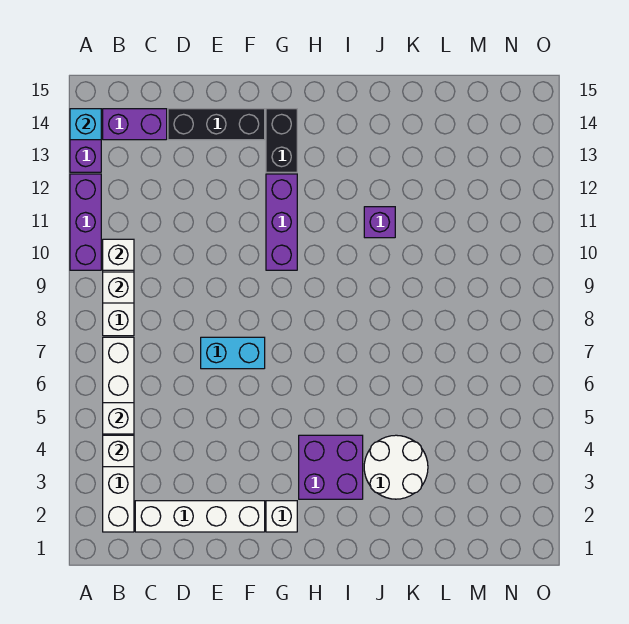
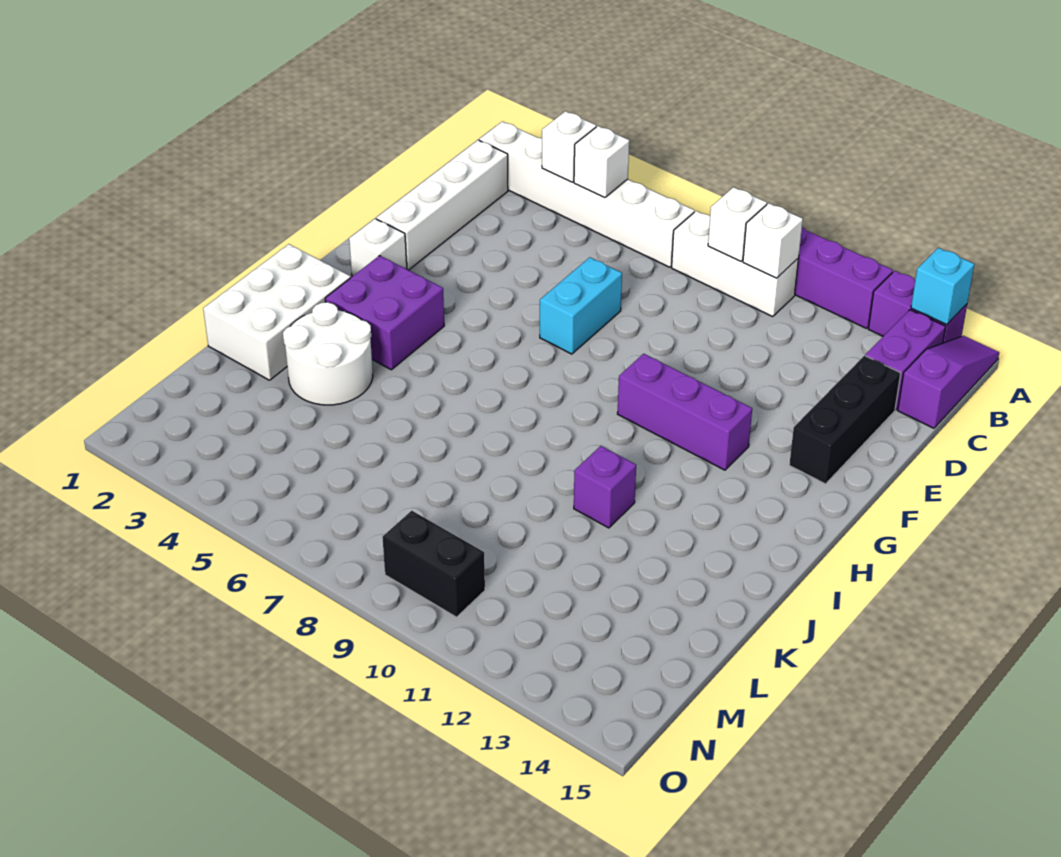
none -> purple 1x3 slope [898,336,999,428]
black 1x2 brick [266,109,297,172] -> black 1x2 brick moved to [382,511,485,617]
none -> white 2x3 brick [203,244,351,380]

